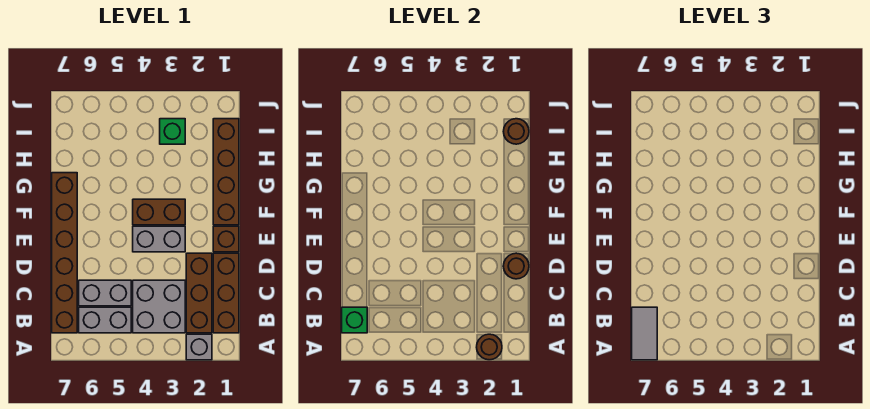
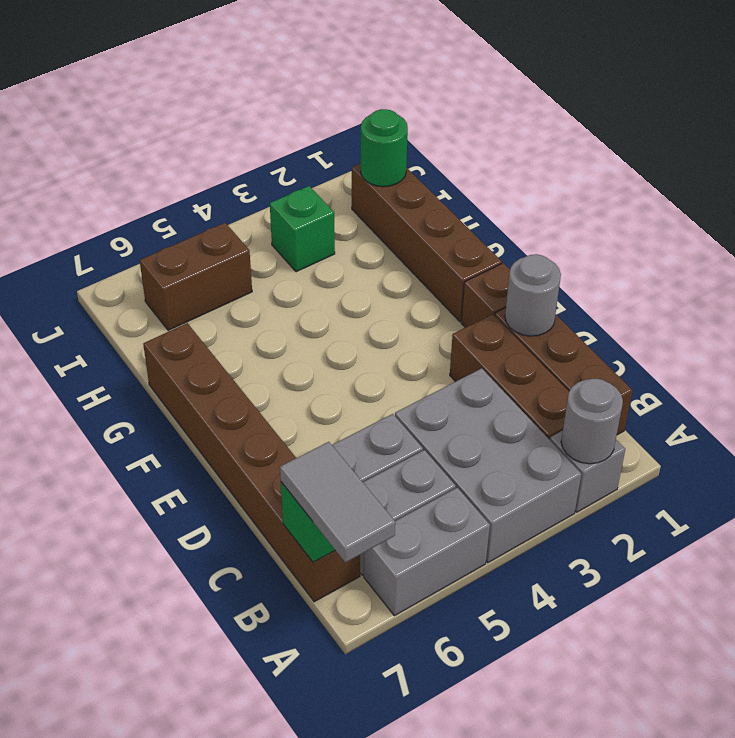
brown 1x1 round brick [477,334,502,360] -> grey 1x1 round brick [561,379,623,464]
grey 2x2 brick [133,280,185,333] -> grey 2x3 brick [395,368,581,563]
brown 1x1 round brick [503,253,529,279] -> grey 1x1 round brick [505,254,561,336]
grey 1x2 brick [133,226,185,252] -> grey 1x2 brick moved to [364,488,490,616]
brown 1x2 brick [133,199,185,225] -> brown 1x2 brick moved to [140,223,252,330]
brown 1x1 round brick [503,119,529,144] -> green 1x1 round brick [361,109,408,187]

